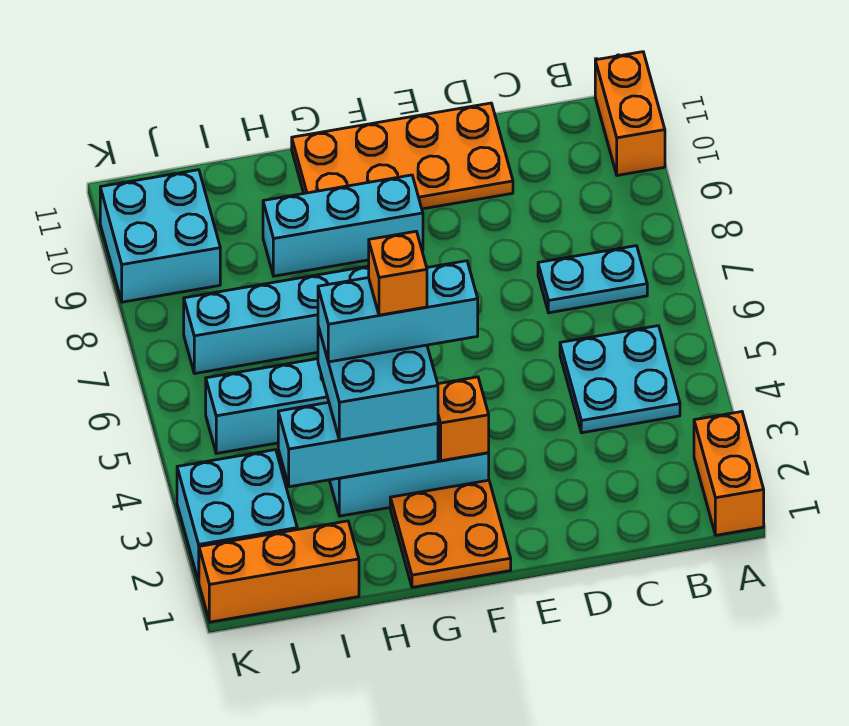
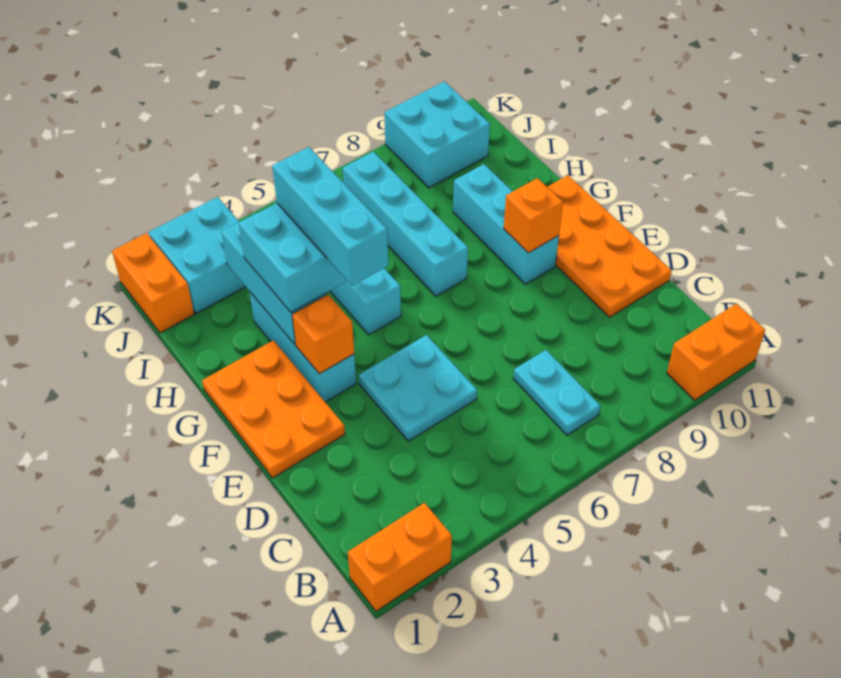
cyan 2x2 plate [560,326,680,433] -> cyan 2x2 plate moved to [359,335,477,441]
orange 2x2 plate [390,480,511,587] -> orange 2x3 plate [202,340,345,478]
orange 1x1 brick [369,231,427,315] -> orange 1x1 brick moved to [504,178,563,253]
orange 1x3 brick [199,521,359,622] -> orange 1x2 brick [112,233,194,333]

